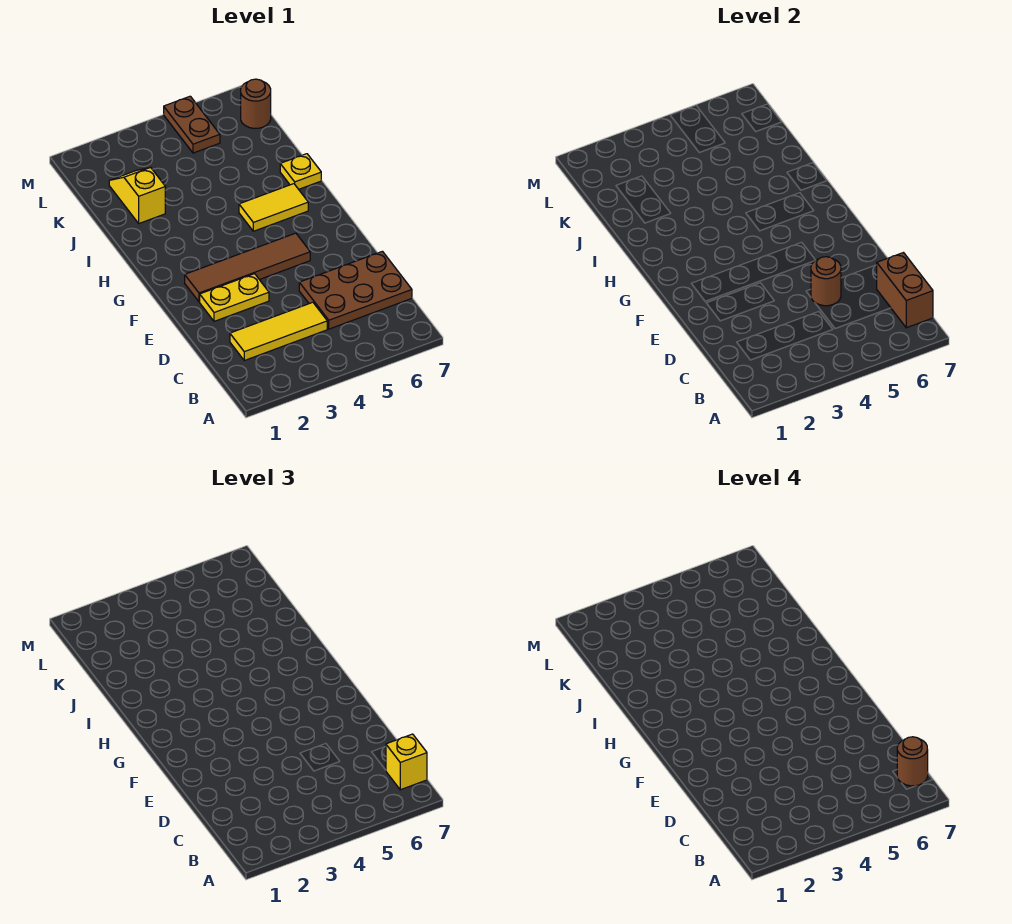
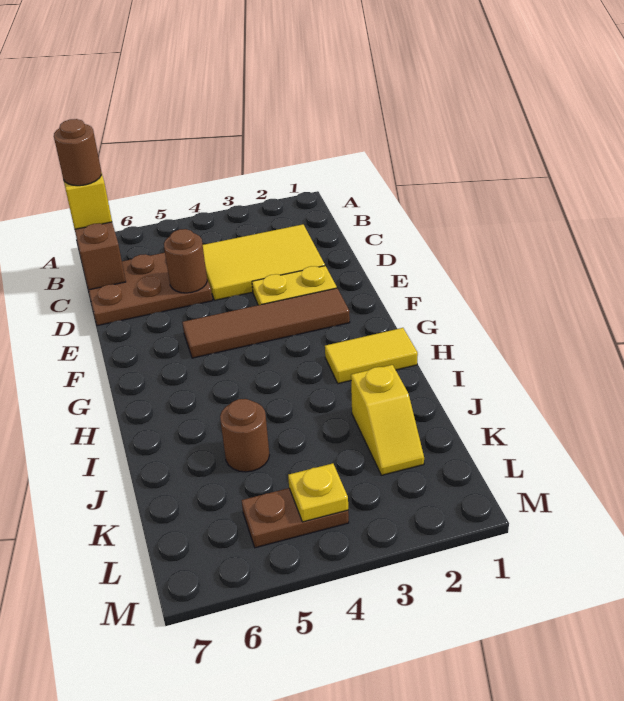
yellow 1x3 tile [230,302,327,360] -> yellow 2x3 tile [203,224,325,300]
yellow 1x2 tile [239,184,308,231] -> yellow 1x2 tile moved to [325,328,418,384]
yellow 1x1 plate [280,154,321,189] -> yellow 1x1 plate moved to [288,463,348,522]
brown 1x2 plate [164,96,220,153] -> brown 1x2 plate turned to [242,488,349,548]
brown 1x1 round brick [241,79,271,128] -> brown 1x1 round brick moved to [220,399,269,472]

